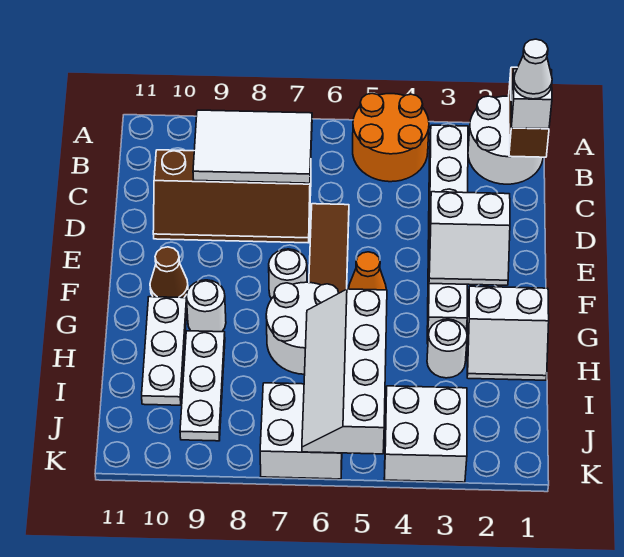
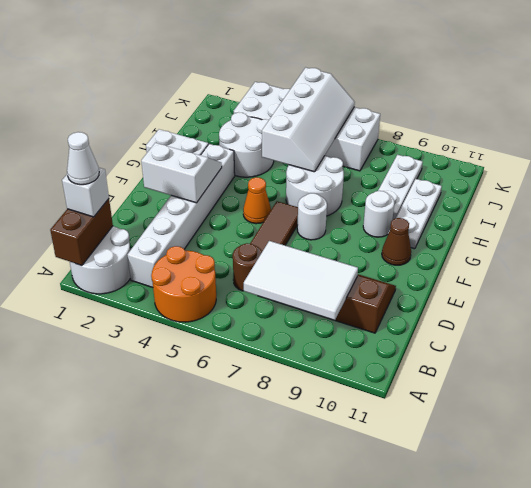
none -> brown 1x1 round brick [233,243,262,291]
white 1x1 round brick [427,319,467,378] -> white 2x2 round brick [219,112,274,177]

